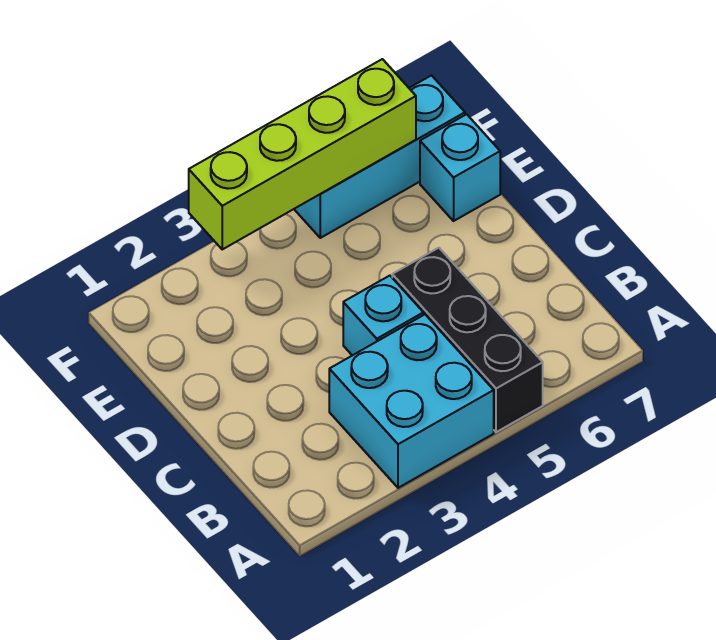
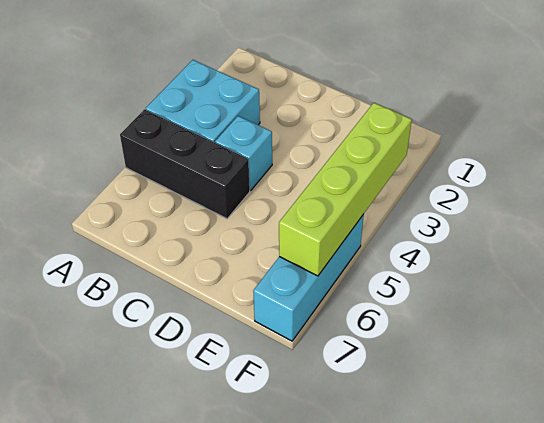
cyan 1x1 brick [420,114,500,221] -> none

